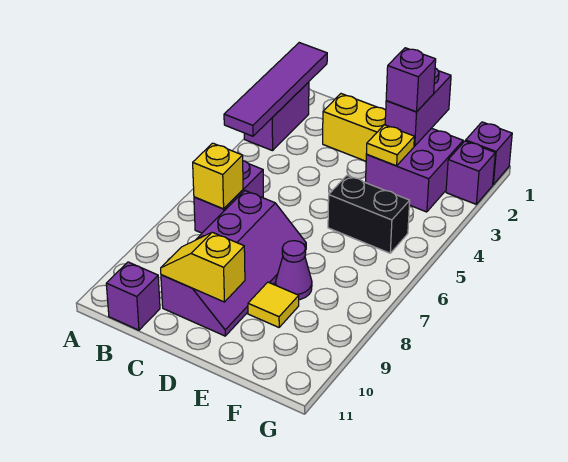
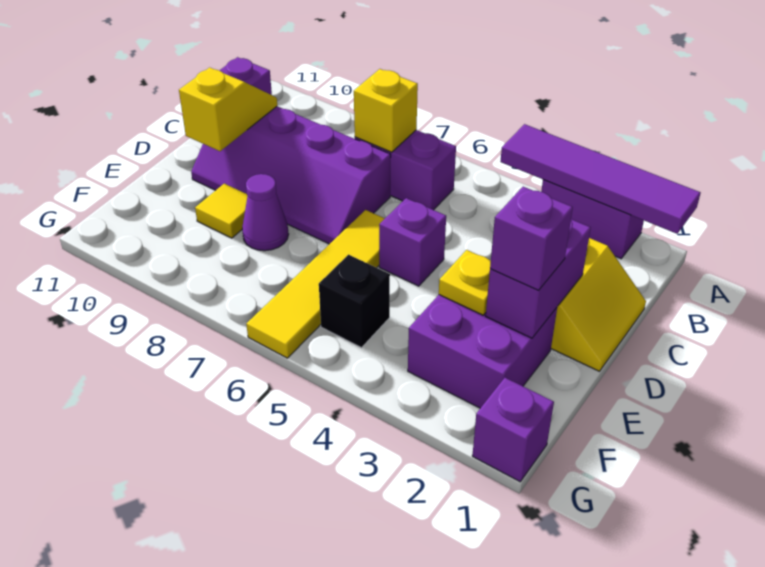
none -> yellow 1x4 tile [246,210,385,358]
purple 1x2 brick [385,68,451,146] -> purple 1x2 brick turned to [486,219,591,338]
black 1x2 brick [328,176,410,253] -> black 1x1 brick [319,255,390,348]
purple 1x1 brick [446,141,495,204] -> purple 1x1 brick moved to [379,198,446,286]

